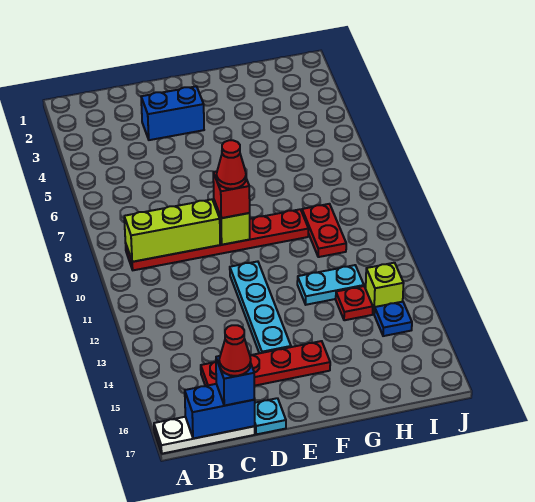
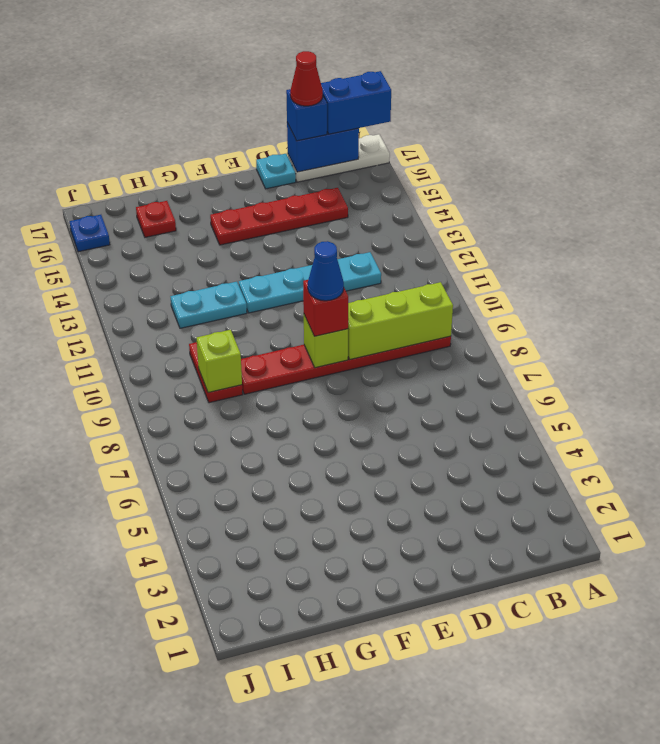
blue 1x2 brick [141,86,204,140] -> blue 1x2 brick moved to [321,71,391,134]
red 1x1 cone [217,140,246,189] -> blue 1x1 cone [308,241,344,301]
cyan 1x4 plate [230,261,291,353] -> cyan 1x4 plate turned to [239,252,381,313]
red 1x1 plate [336,286,373,320] -> red 1x1 plate moved to [136,201,176,237]
lime 1x1 brick [366,263,404,313] -> lime 1x1 brick moved to [197,330,242,393]
blue 1x1 plate [374,302,412,336] -> blue 1x1 plate moved to [70,215,110,252]

